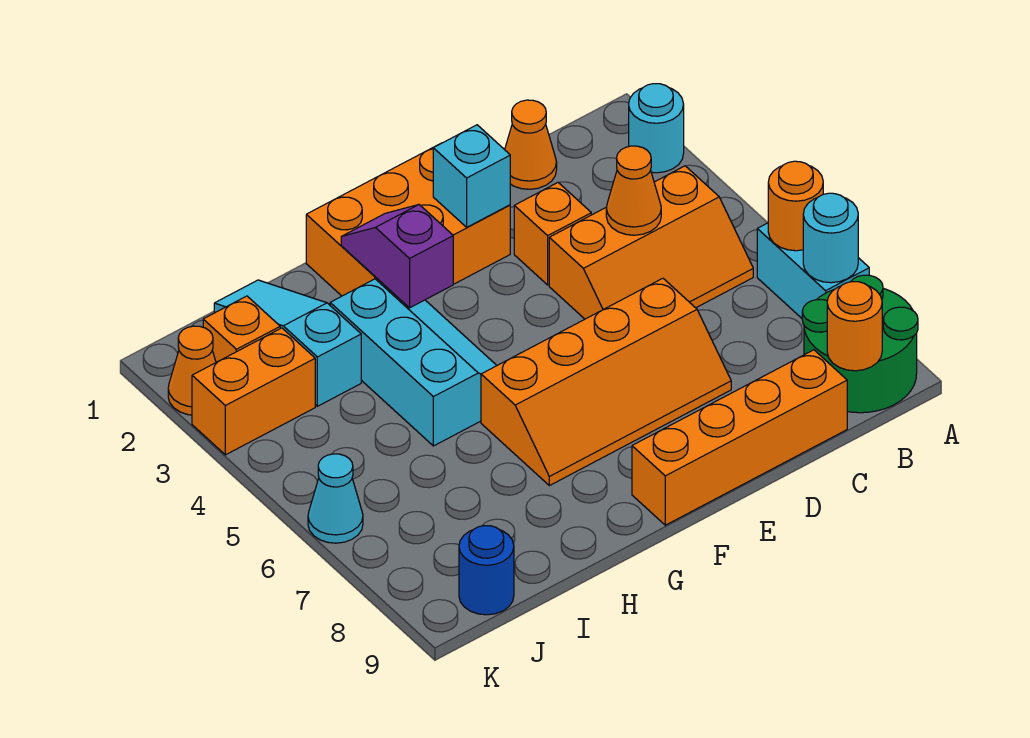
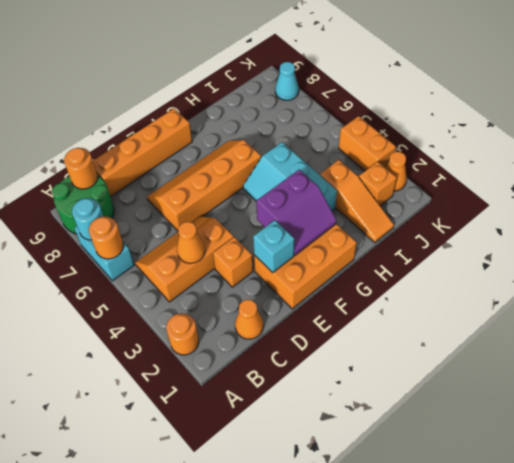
cyan 1x1 round brick [629,84,684,173] -> orange 1x1 round brick [166,313,199,355]
purple 1x2 slope [341,205,453,308] -> purple 2x2 slope [256,170,337,255]
cyan 1x3 slope [214,280,361,406] -> orange 1x3 slope [320,160,394,243]
orange 1x2 brick [192,328,315,455] -> orange 1x2 brick turned to [339,116,396,171]
blue 1x1 round brick [459,526,514,615] -> none
cyan 1x1 cone [308,454,363,543] -> cyan 1x1 cone moved to [275,62,299,100]

